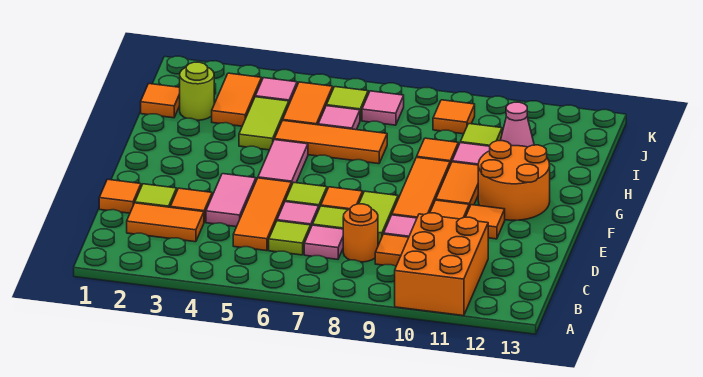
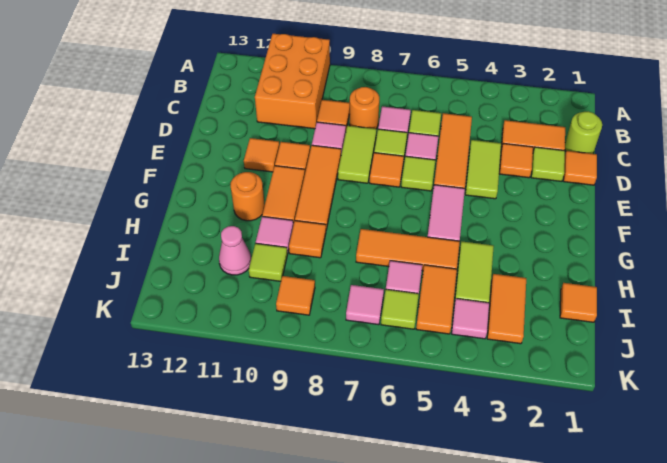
pink 1x2 tile [206,174,256,227] -> lime 1x2 tile [465,140,501,199]
orange 2x2 round brick [478,141,550,220] -> orange 1x1 round brick [231,172,265,221]
lime 1x1 round brick [180,62,214,120] -> lime 1x1 round brick moved to [565,111,602,154]

